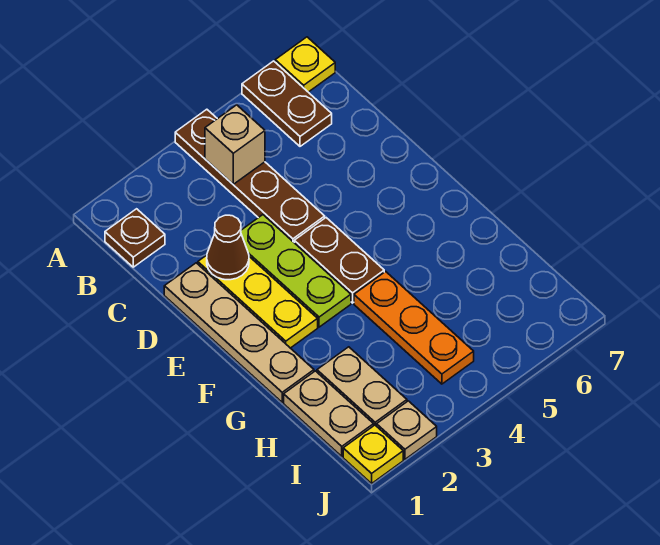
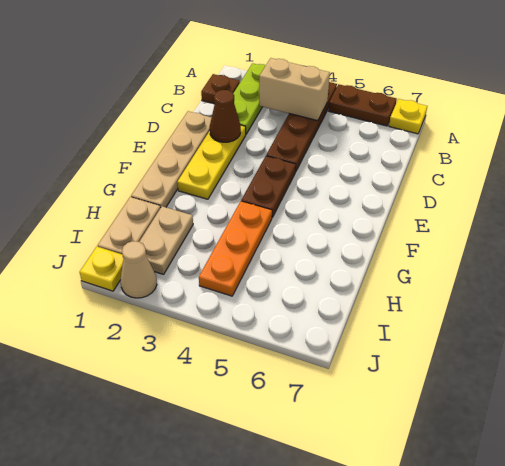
brown 1x2 plate [242,61,332,146] -> brown 1x2 plate turned to [329,84,397,126]
tan 1x1 brick [205,105,265,184] -> tan 1x2 brick [259,58,330,121]
lime 1x3 plate [241,215,351,327] -> lime 1x3 plate moved to [233,63,266,134]
tan 1x1 plate [377,401,437,459] -> tan 1x1 cone [121,241,157,298]

